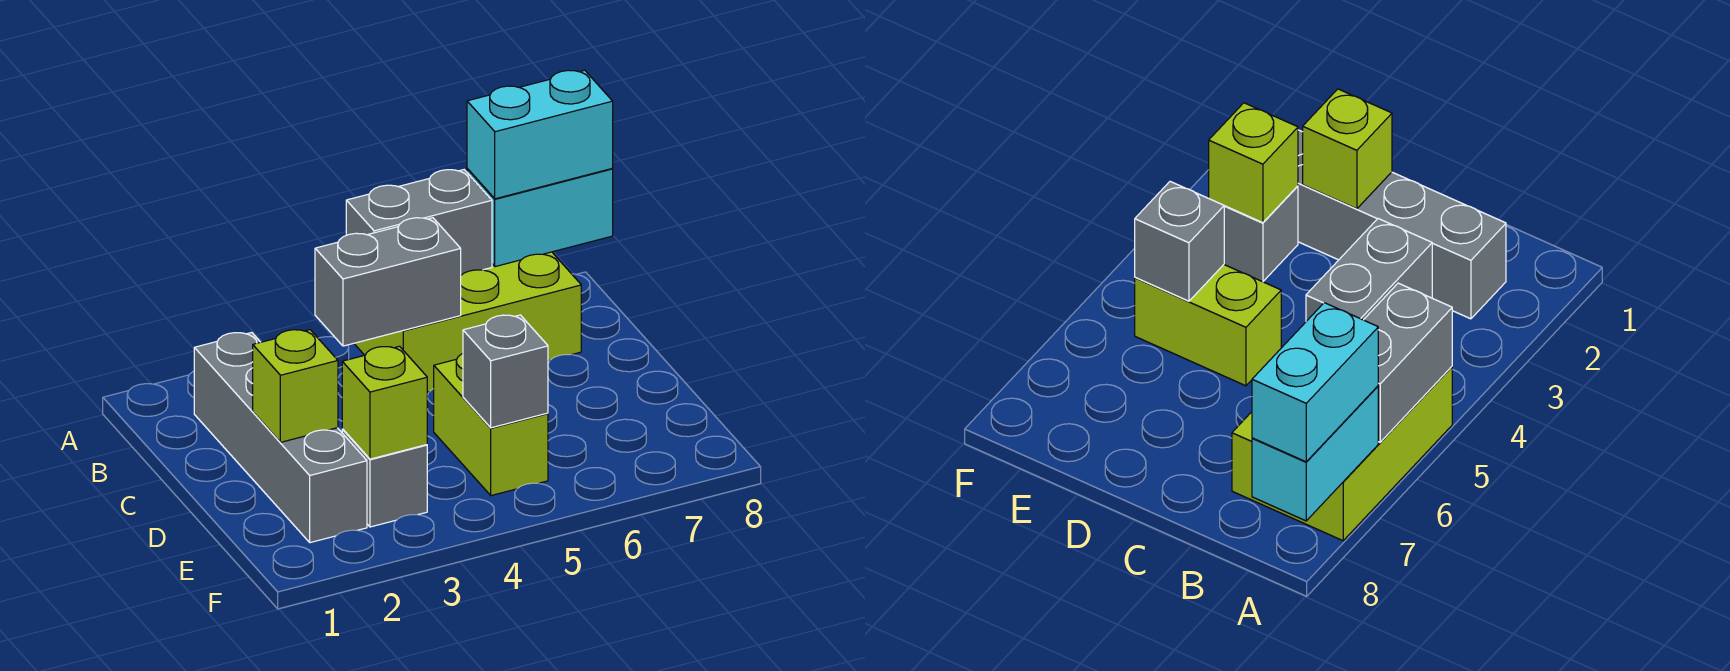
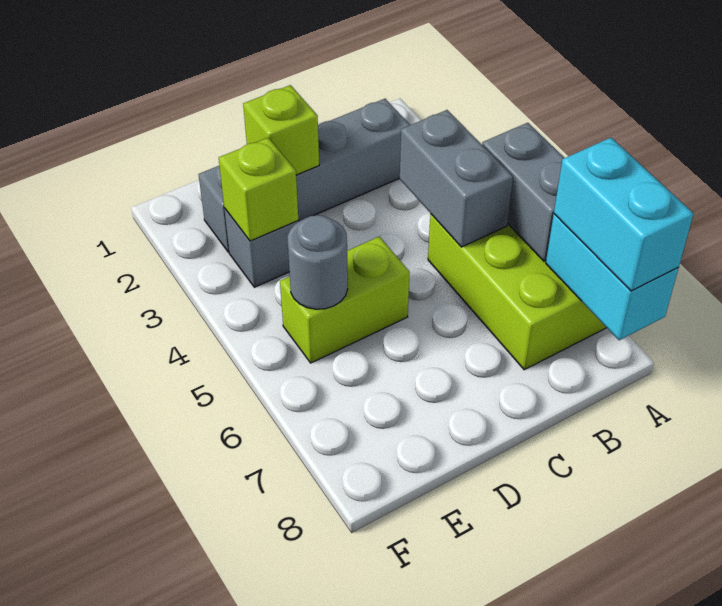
grey 1x1 brick [463,315,548,428] -> grey 1x1 round brick [287,215,348,309]

